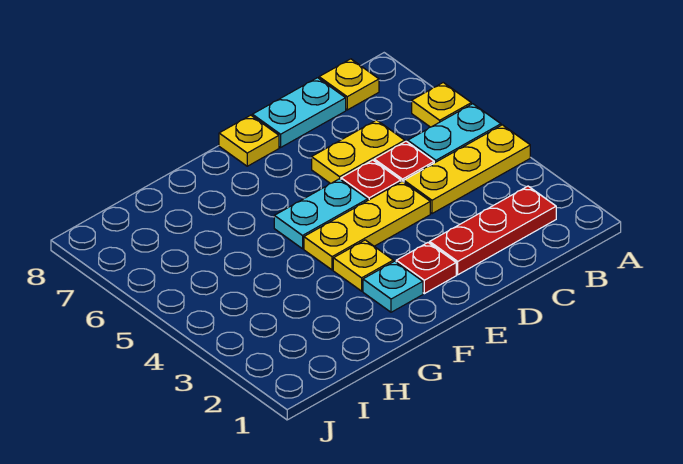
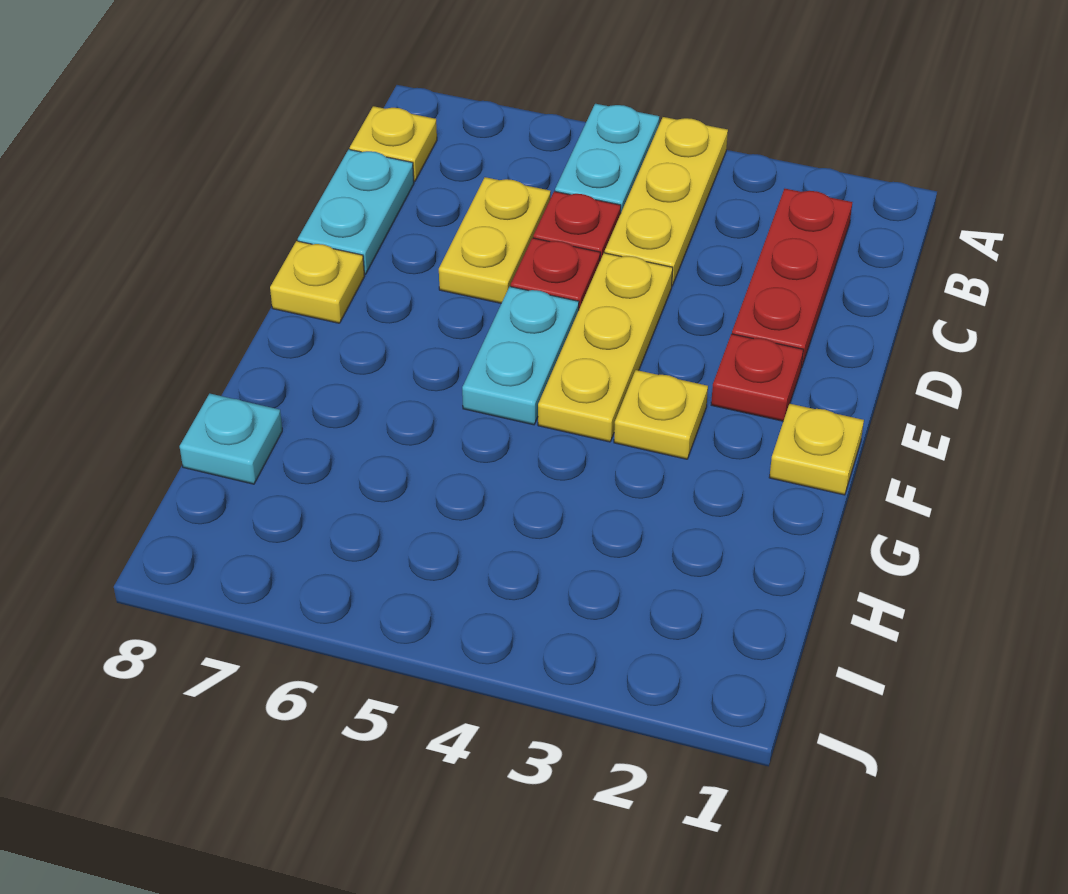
yellow 1x1 plate [412,83,471,127] -> yellow 1x1 plate moved to [769,404,864,495]
cyan 1x1 plate [363,261,423,312] -> cyan 1x1 plate moved to [180,394,282,484]

